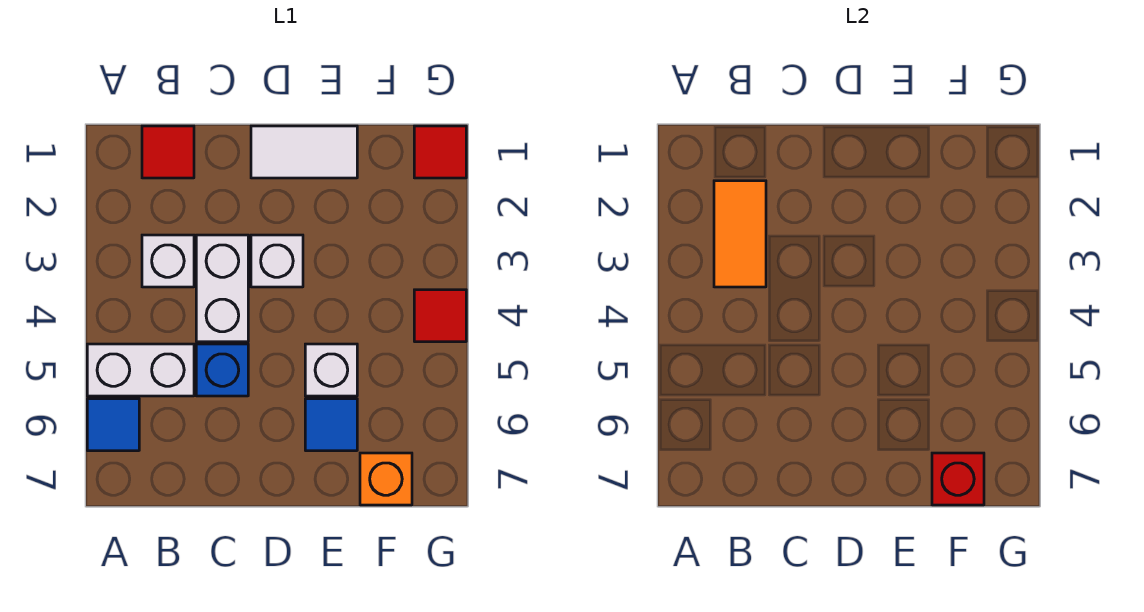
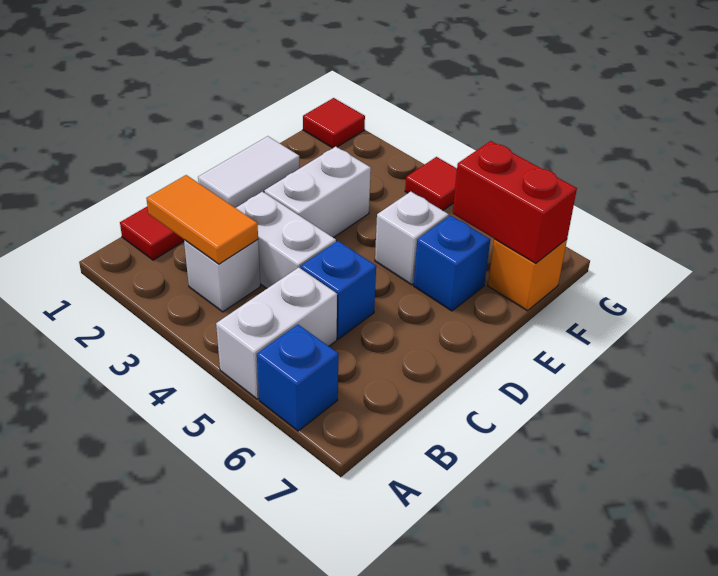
blue 1x1 tile [87,399,139,451] -> blue 1x1 brick [257,325,338,431]
white 1x1 brick [251,235,303,287] -> white 1x2 brick [264,147,371,238]
blue 1x1 tile [305,399,357,451] -> blue 1x1 brick [414,216,490,311]
red 1x1 brick [932,453,984,505] -> red 1x2 brick [453,141,577,263]

